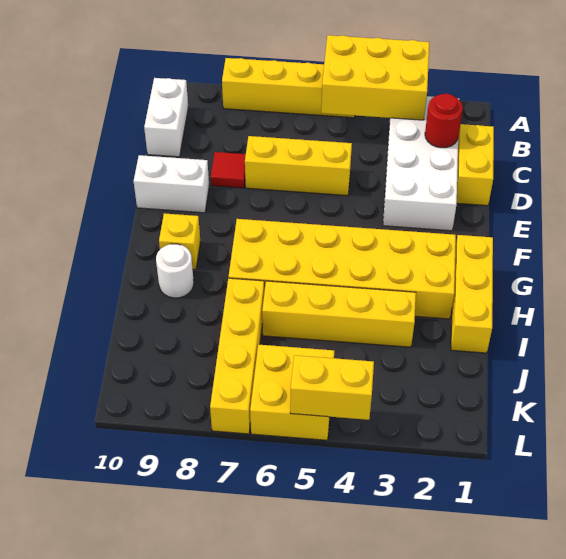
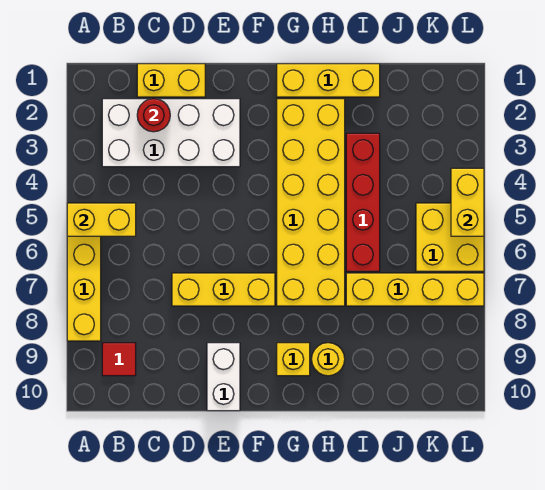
yellow 2x3 brick [321,35,429,120] -> yellow 1x2 brick [67,203,136,236]
white 1x2 brick [144,78,188,157] -> none
yellow 1x3 brick [245,136,352,196] -> yellow 1x3 brick turned to [172,273,275,306]
red 1x1 tile [211,152,246,188] -> red 1x1 tile moved to [102,343,136,376]
white 1x1 round brick [156,244,194,298] -> yellow 1x1 round brick [312,343,345,376]
yellow 1x4 brick [262,281,416,347] -> red 1x4 brick [346,133,380,271]

